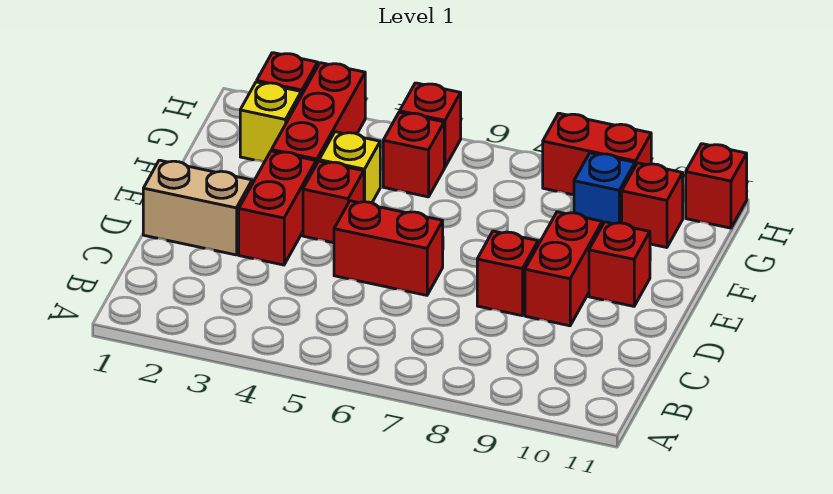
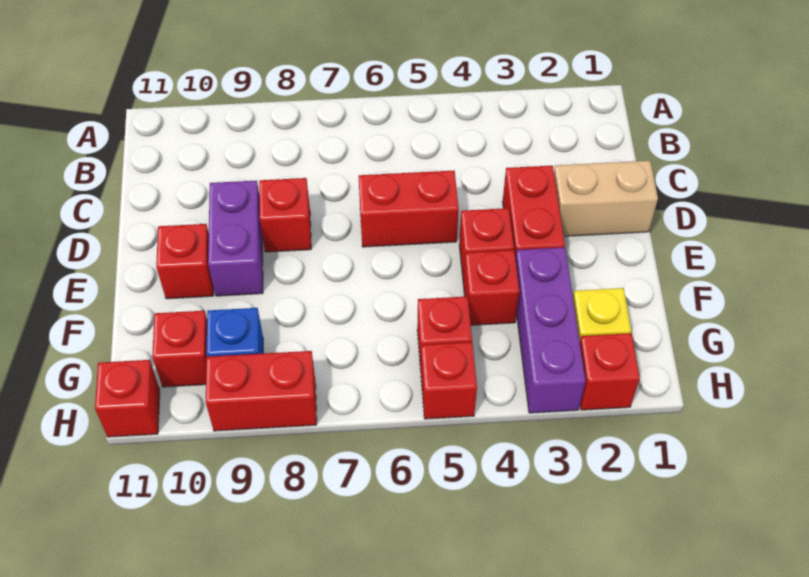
red 1x2 brick [525,212,602,326] -> purple 1x2 brick [208,180,263,296]
red 1x3 brick [272,63,365,165] -> purple 1x3 brick [516,247,586,413]
yellow 1x1 brick [319,132,380,203] -> red 1x1 brick [463,250,520,325]

